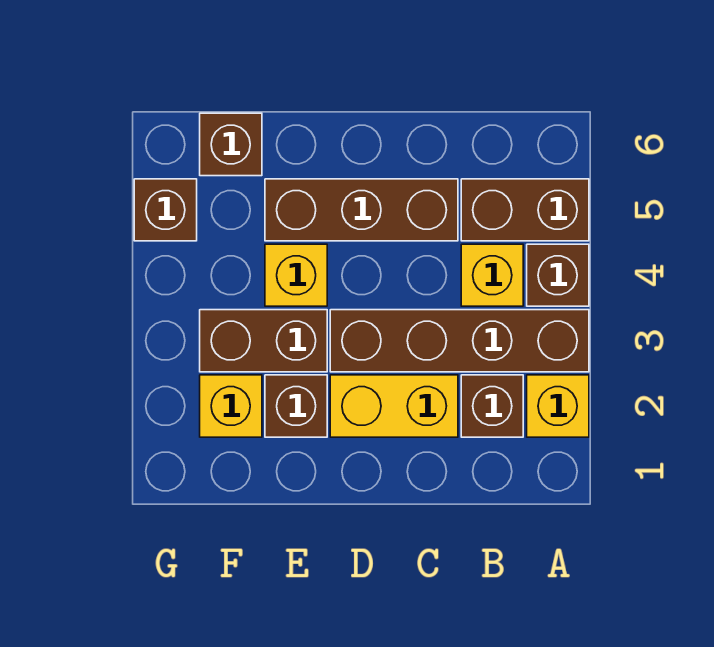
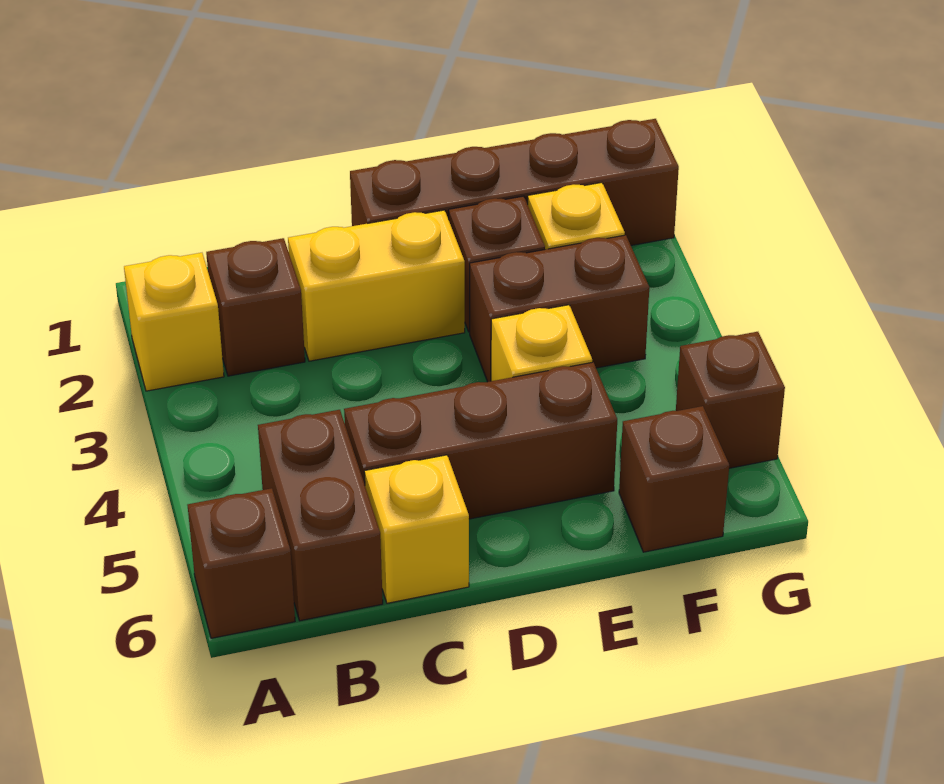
brown 1x4 brick [330,310,589,372] -> brown 1x4 brick moved to [350,119,679,245]
brown 1x1 brick [527,244,589,306] -> brown 1x1 brick moved to [188,488,295,638]
brown 1x2 brick [461,179,589,241] -> brown 1x2 brick turned to [258,410,383,621]
yellow 1x1 brick [461,244,523,306] -> yellow 1x1 brick moved to [364,455,469,603]

